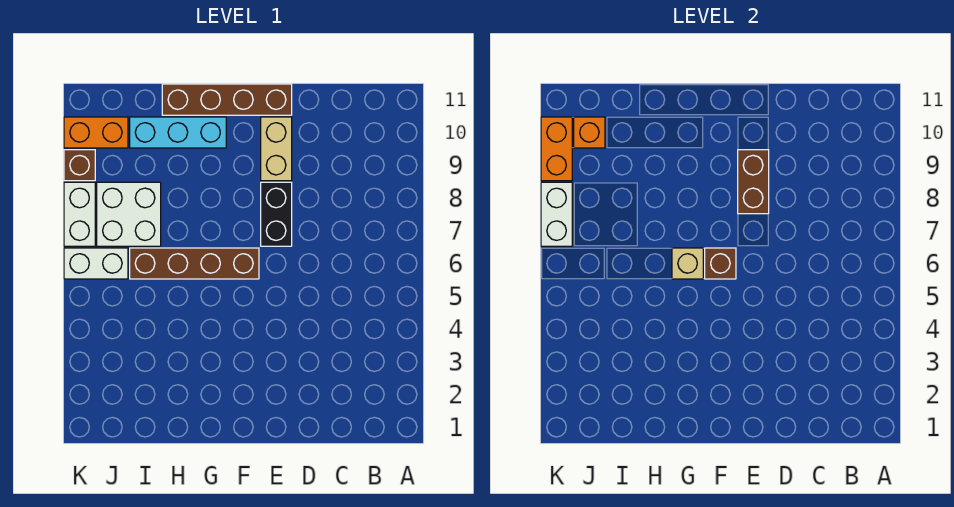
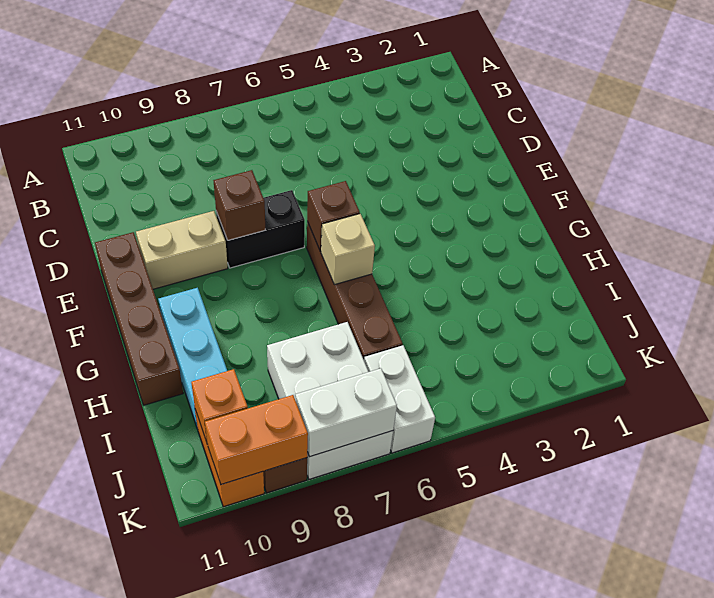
brown 1x2 brick [738,150,769,214] -> brown 1x1 brick [213,170,265,240]

